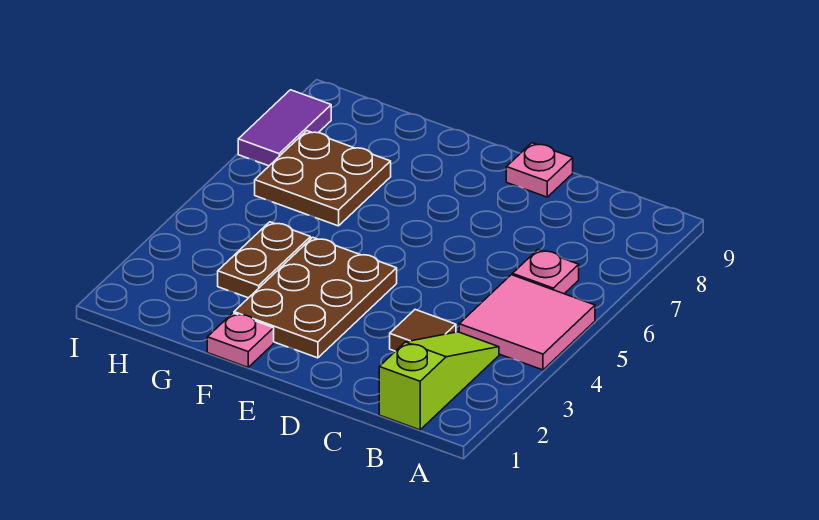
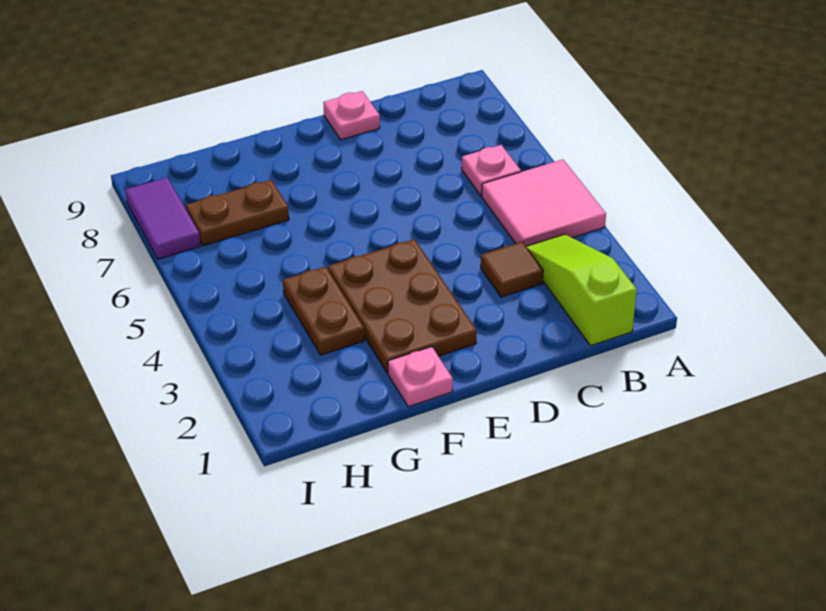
brown 2x2 plate [255,131,391,226] -> brown 1x2 plate [186,180,289,246]

